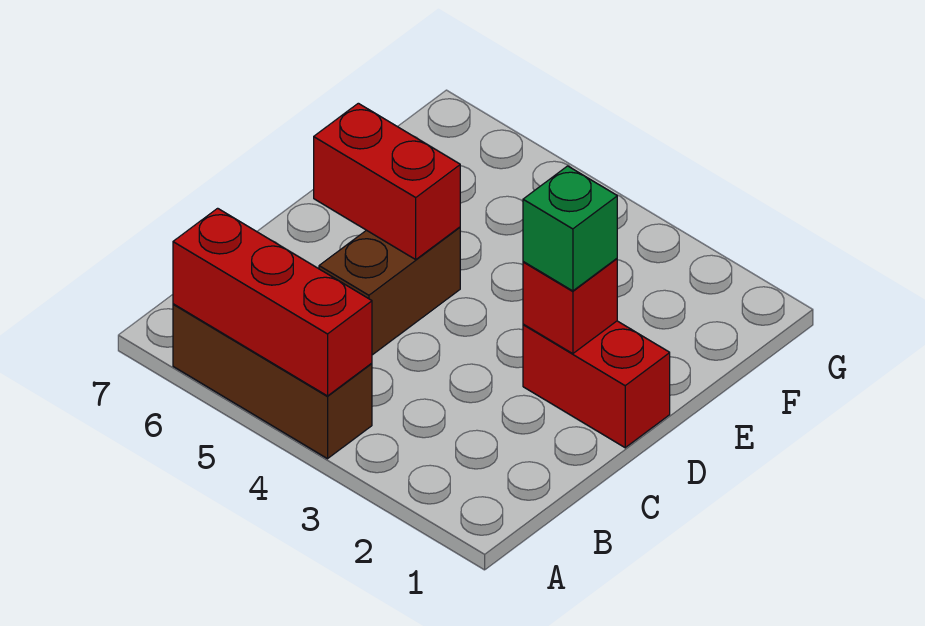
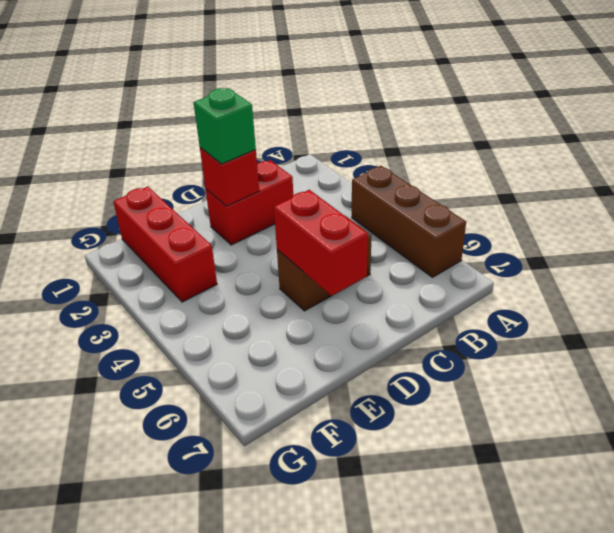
red 1x3 brick [173,208,372,396] -> red 1x3 brick moved to [113,187,217,302]
red 1x2 brick [523,321,670,448] -> red 1x2 brick turned to [206,160,293,245]

